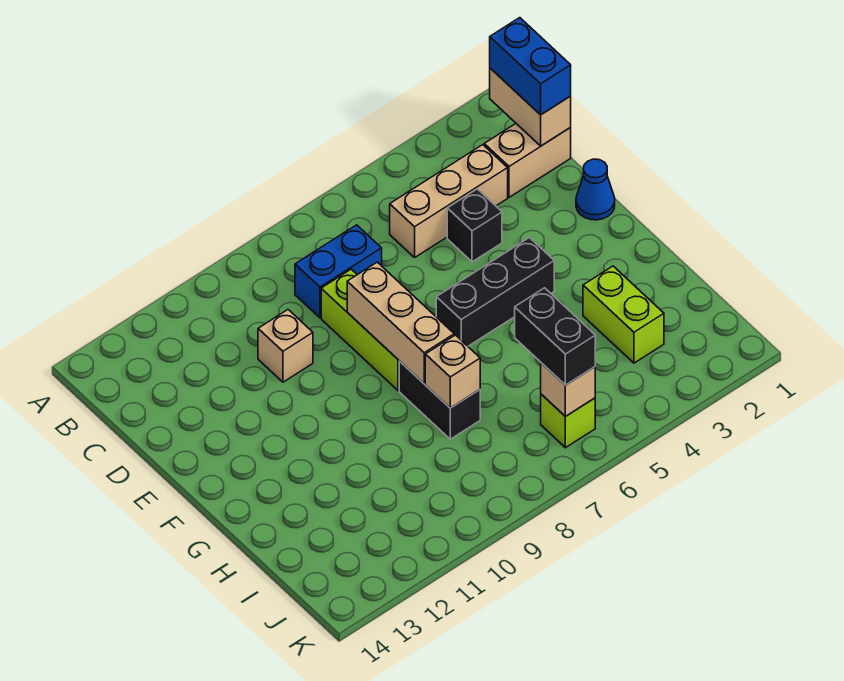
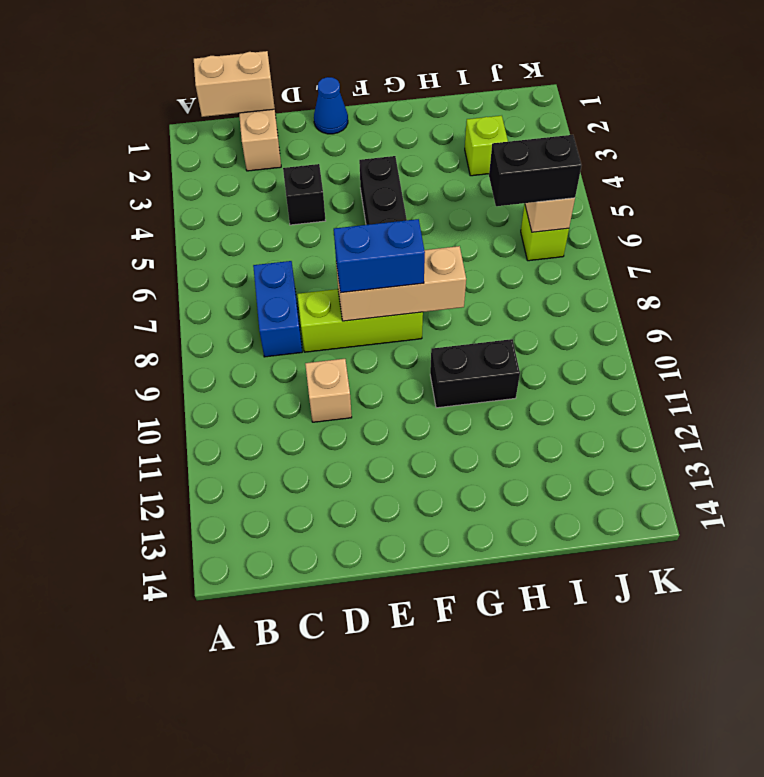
blue 1x2 brick [490,18,571,115] -> blue 1x2 brick moved to [334,219,425,293]
tan 1x3 brick [390,145,508,257] -> none
black 1x2 brick [399,361,480,439] -> black 1x2 brick moved to [430,339,520,408]
lime 1x2 brick [583,266,664,363] -> lime 1x1 brick [465,116,508,176]
tan 1x1 brick [425,335,480,408] -> none

